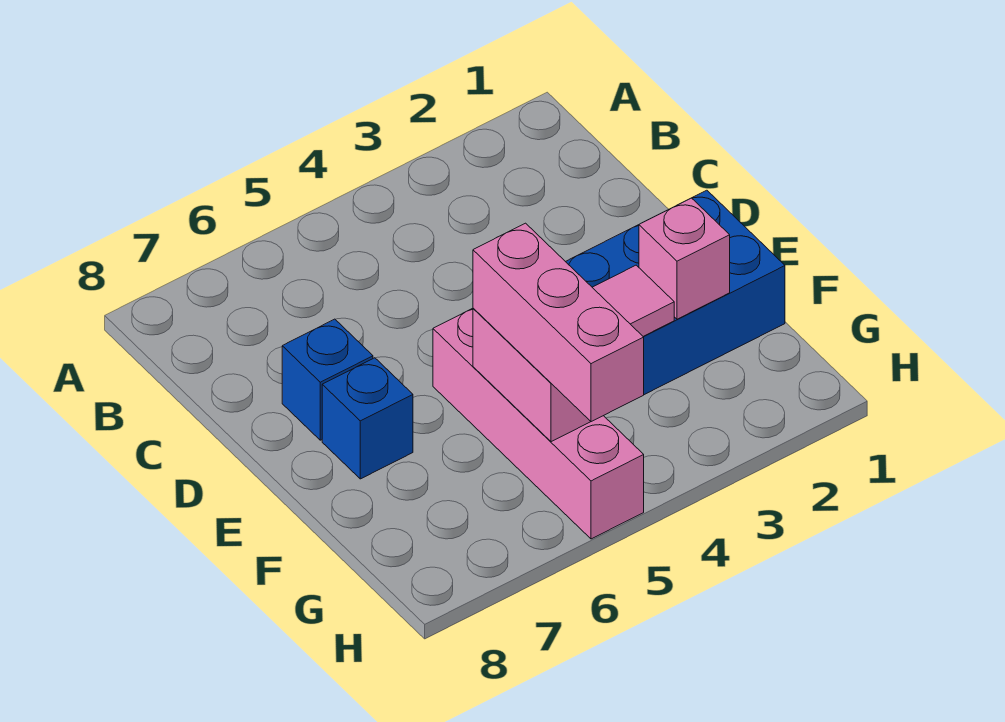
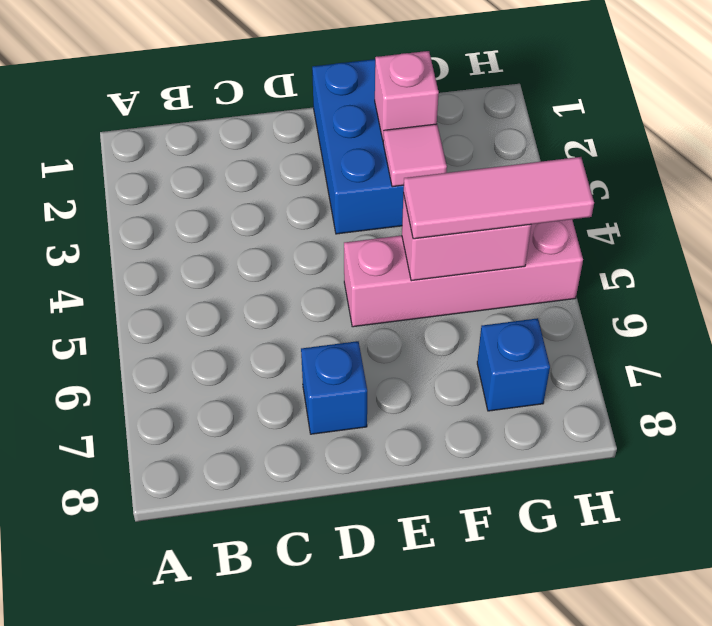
blue 1x1 brick [322,358,413,479] -> blue 1x1 brick moved to [477,318,550,411]
pink 1x3 brick [473,223,644,422] -> pink 1x3 tile [403,157,594,239]

